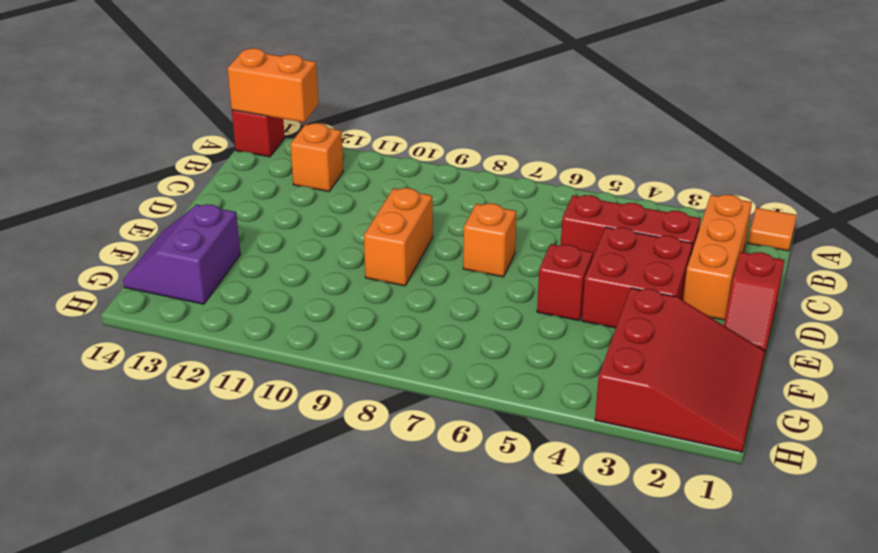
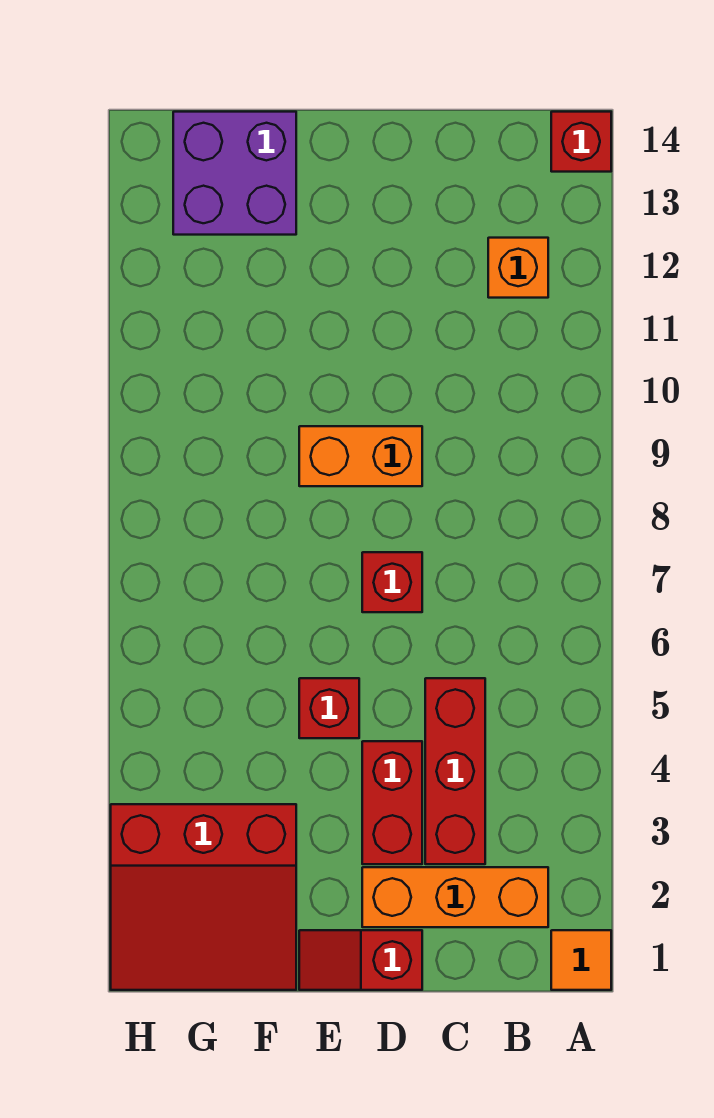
orange 1x2 brick [228,48,319,122] -> none
red 2x2 brick [582,227,693,328] -> red 1x2 brick [362,741,422,864]
orange 1x1 brick [463,203,517,277] -> red 1x1 brick [362,552,422,612]
purple 2x2 slope [123,204,240,304] -> purple 2x2 brick [173,112,296,235]

